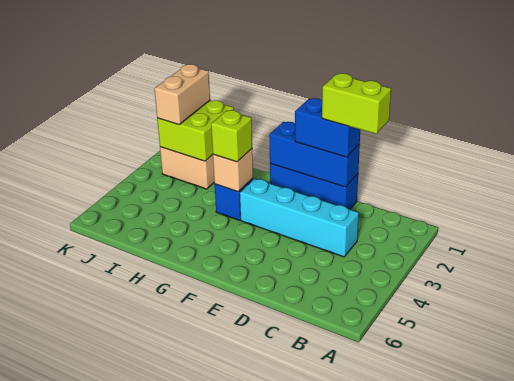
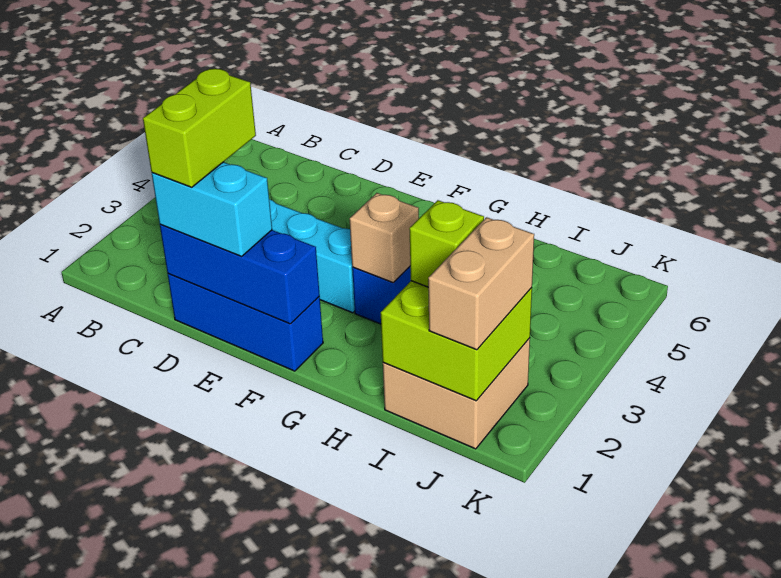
lime 1x2 brick [322,73,391,134] -> lime 1x2 brick turned to [143,69,256,187]
blue 1x2 brick [295,98,360,157] -> cyan 1x2 brick [152,162,272,256]
lime 1x1 brick [211,110,252,162] -> lime 1x1 brick moved to [409,200,484,287]

